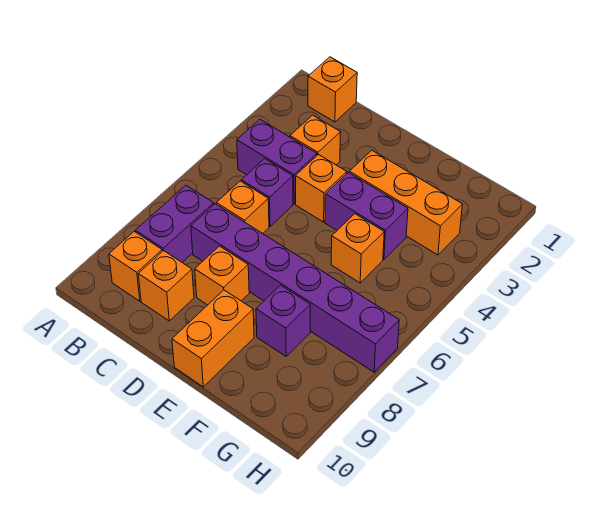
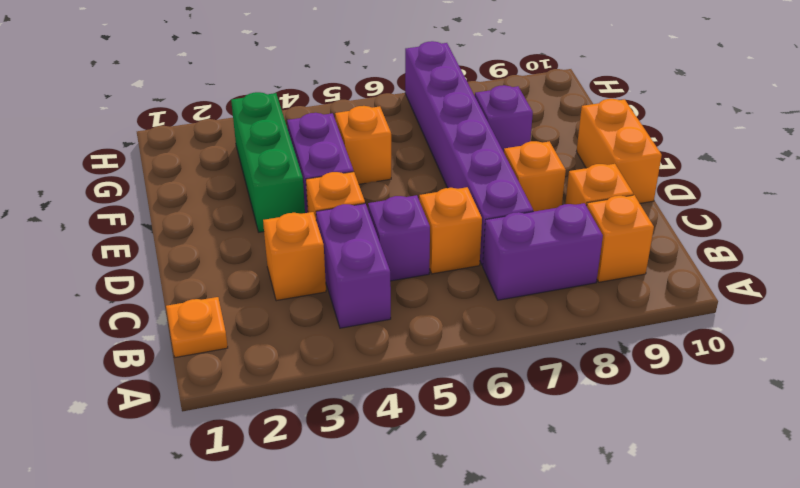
orange 1x1 brick [308,57,357,122] -> orange 1x1 plate [166,297,228,357]
orange 1x3 brick [349,150,462,255] -> green 1x3 brick [231,92,305,232]
orange 1x2 brick [172,290,254,387] -> orange 1x2 brick turned to [577,99,662,203]

